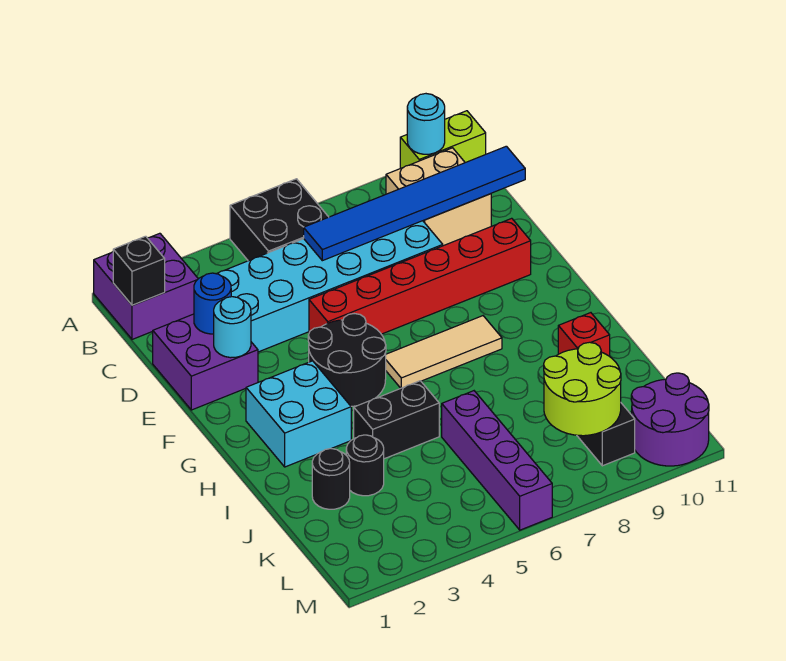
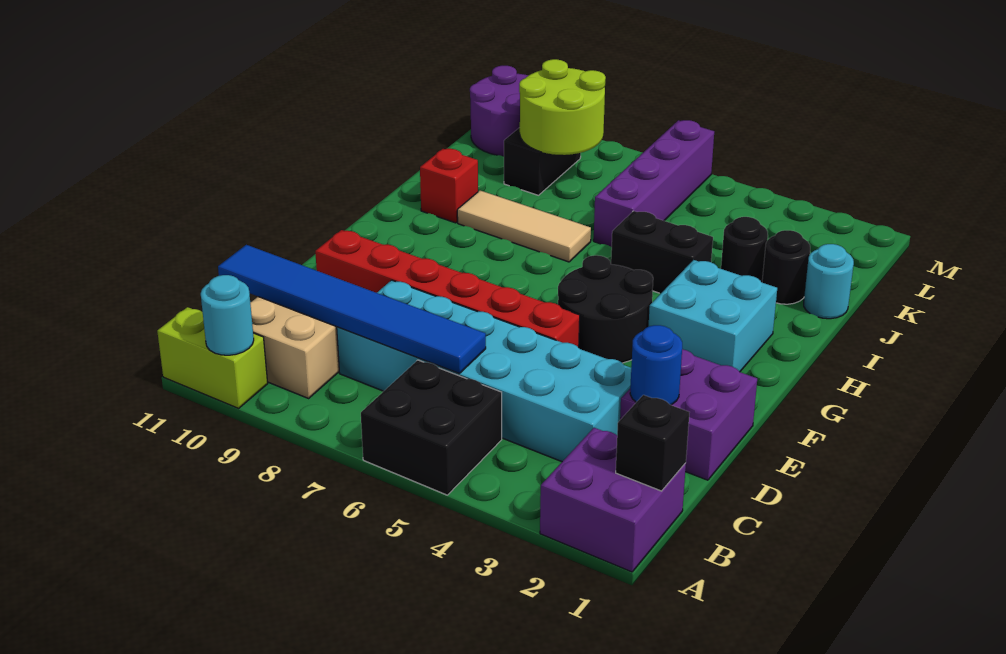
cyan 1x1 round brick [214,297,251,358] -> cyan 1x1 round brick moved to [804,244,854,319]
tan 1x3 tile [386,316,502,388] -> tan 1x3 tile moved to [457,191,591,262]

